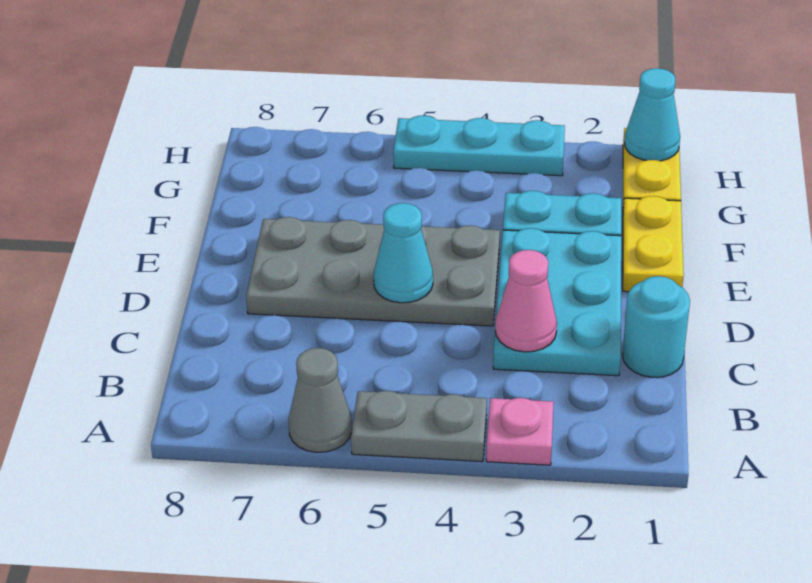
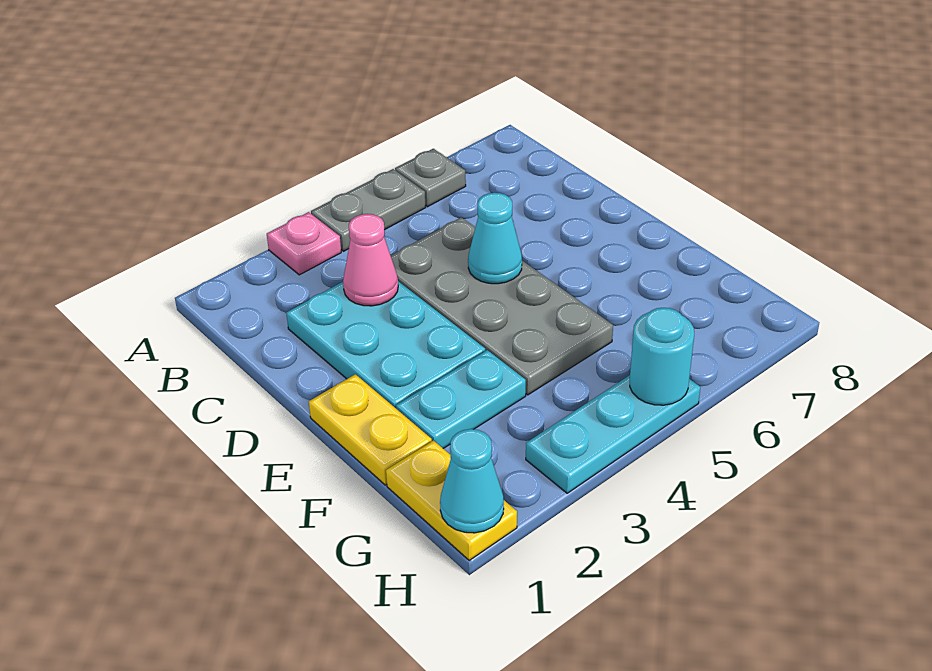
grey 1x1 cone [289,348,352,452] -> grey 1x1 plate [395,149,466,207]
cyan 1x1 round brick [622,276,690,377] -> cyan 1x1 round brick moved to [630,308,694,405]
grey 2x4 plate [246,217,500,326] -> grey 2x4 plate turned to [391,217,613,395]

